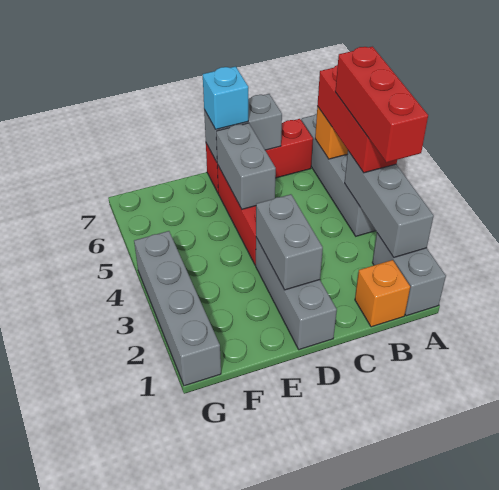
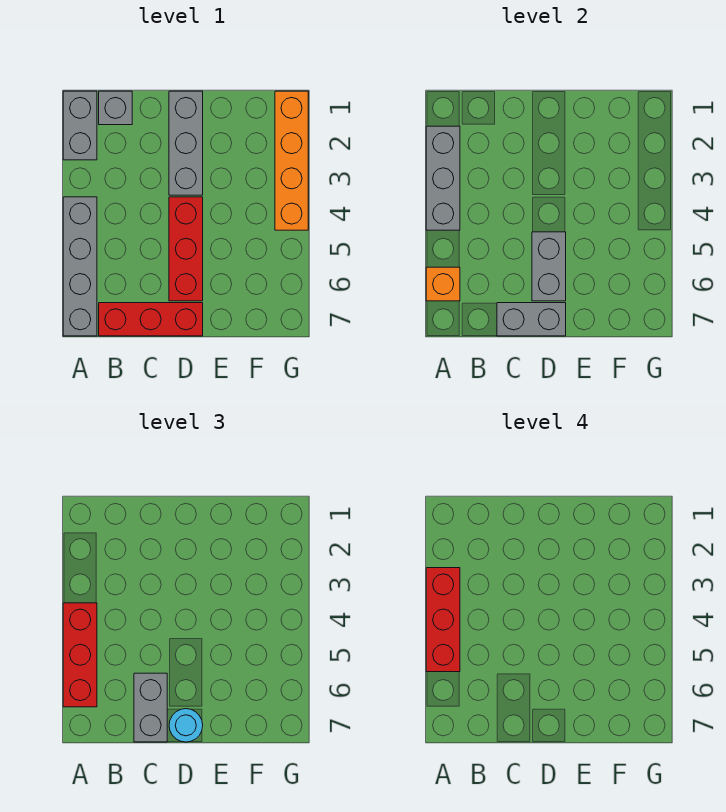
orange 1x1 brick [355,260,410,327] -> grey 1x1 brick [99,91,132,125]
grey 1x2 brick [256,194,323,290] -> grey 1x2 brick moved to [134,673,167,742]
cyan 1x1 brick [203,66,248,129] -> cyan 1x1 round brick [169,709,203,742]
grey 1x4 brick [134,231,221,386] -> orange 1x4 brick [275,91,308,230]

